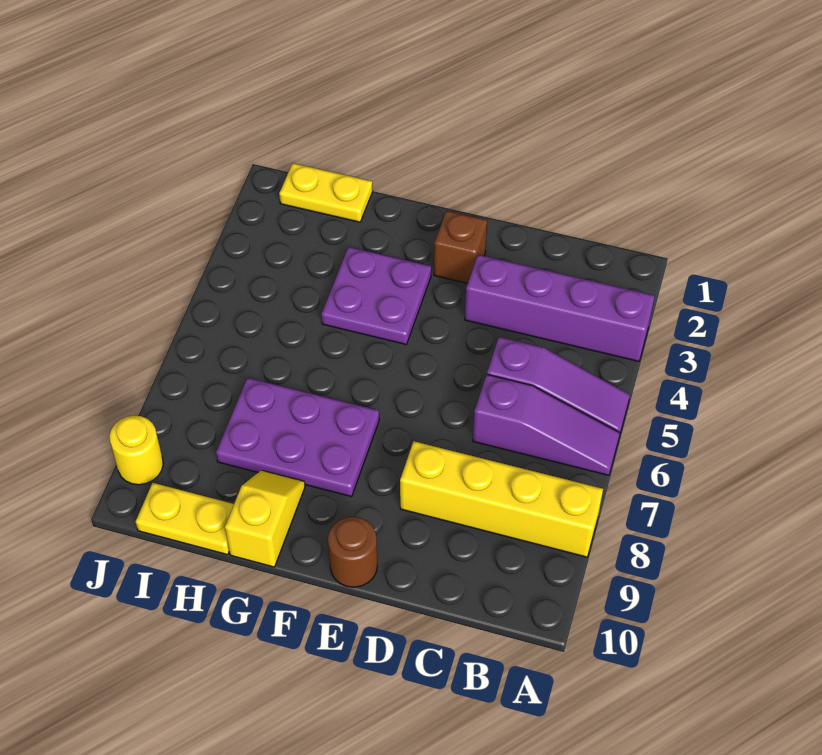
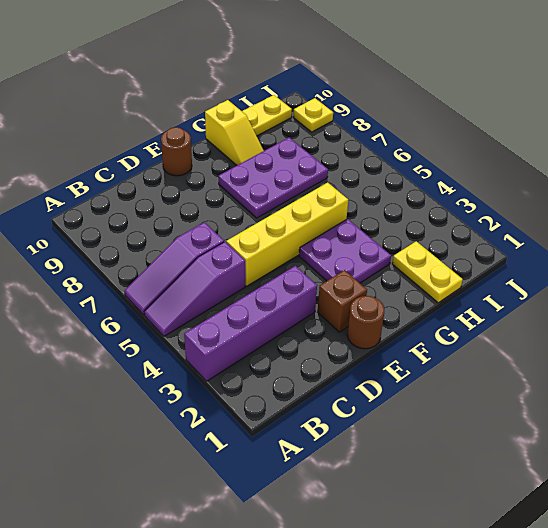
yellow 1x4 brick [400,441,603,557] -> yellow 1x4 brick moved to [226,182,348,286]
none -> brown 1x1 round brick [347,296,384,349]
yellow 1x2 plate [279,163,373,222] -> yellow 1x2 plate turned to [392,241,463,303]
yellow 1x1 round brick [109,415,163,485] -> yellow 1x1 plate [293,98,333,132]

